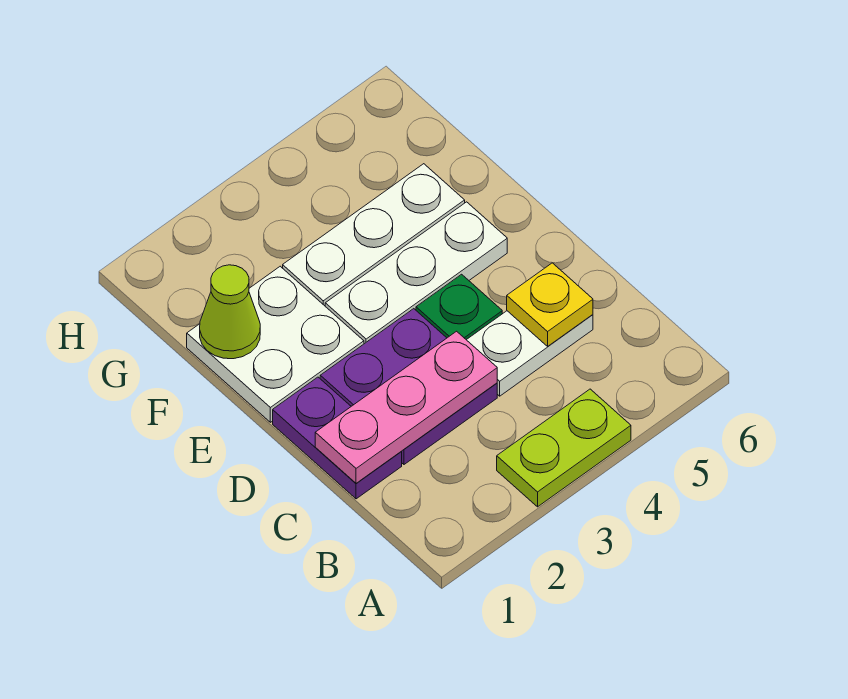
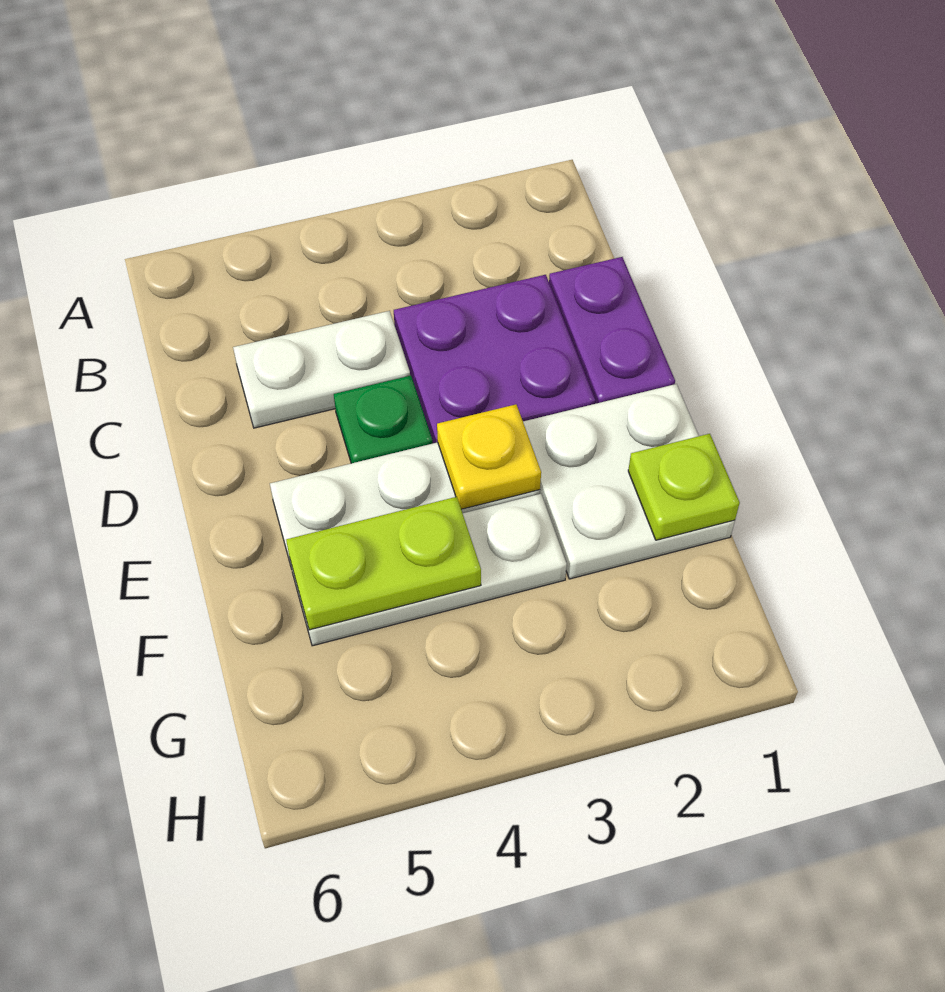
lime 1x2 plate [497,389,631,507] -> lime 1x2 plate moved to [286,497,481,630]
pink 1x3 plate [315,331,497,483] -> none
yellow 1x1 plate [507,263,593,346] -> yellow 1x1 plate moved to [437,404,541,509]
lime 1x1 cone [200,265,260,359] -> lime 1x1 plate [628,434,740,540]

